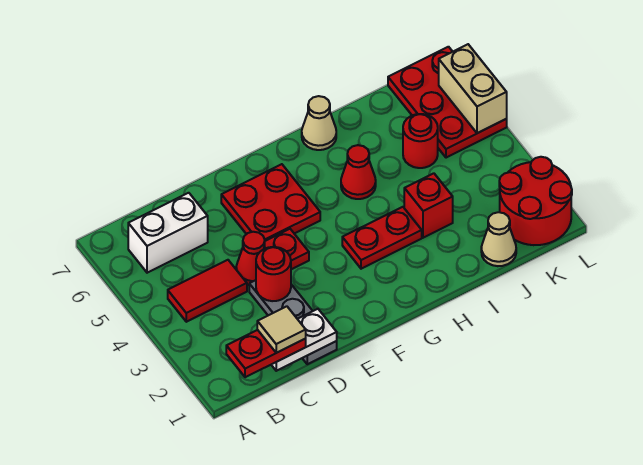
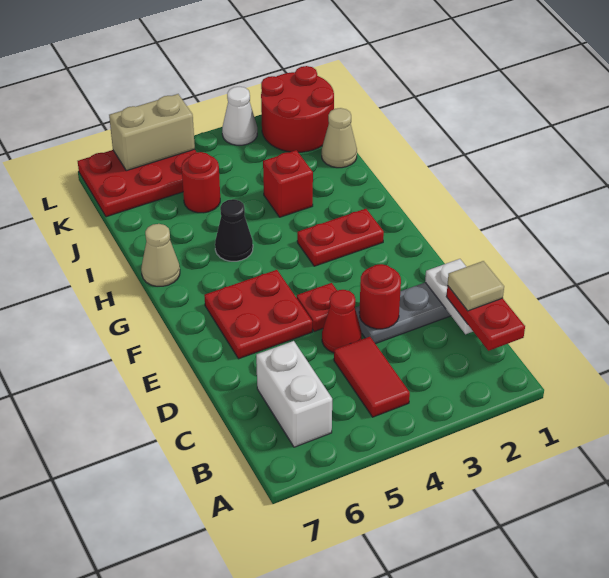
red 1x2 plate [342,207,422,269] -> red 1x2 plate turned to [297,209,384,266]
red 1x1 cone [341,145,376,199] -> black 1x1 cone [215,199,253,261]
none -> white 1x1 cone [222,87,257,145]

